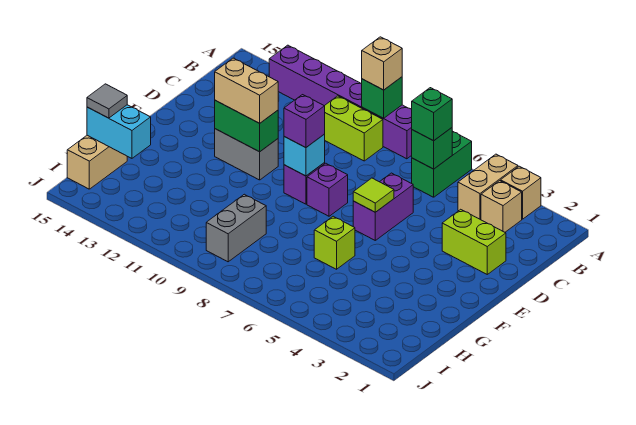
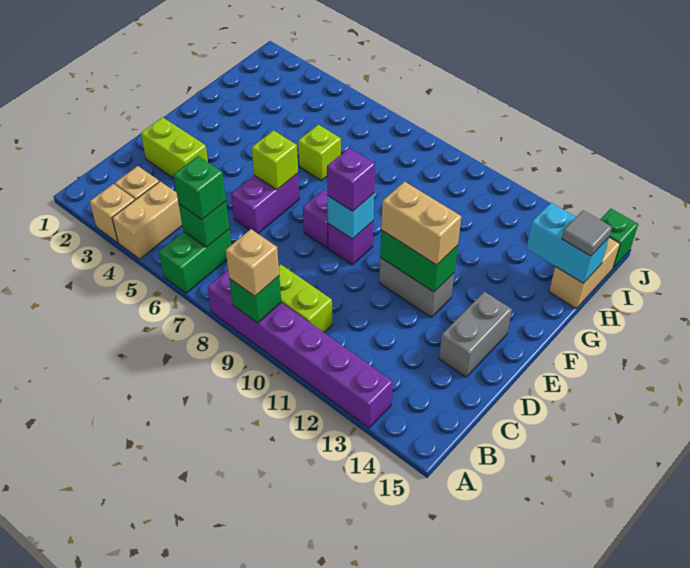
lime 1x1 tile [353,178,394,212] -> lime 1x1 brick [252,130,298,190]
grey 1x2 brick [206,194,266,262] -> grey 1x2 brick moved to [439,292,512,377]
none -> green 1x1 brick [600,209,638,268]

